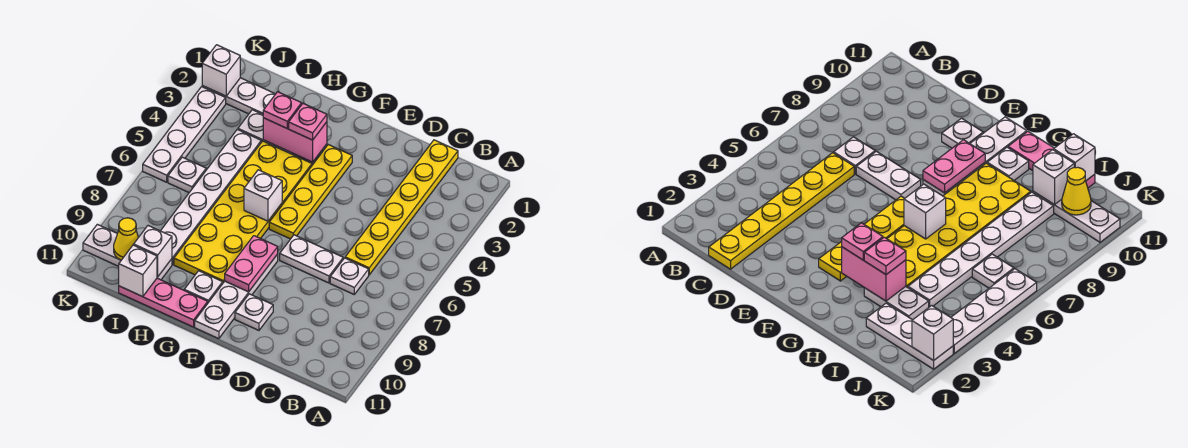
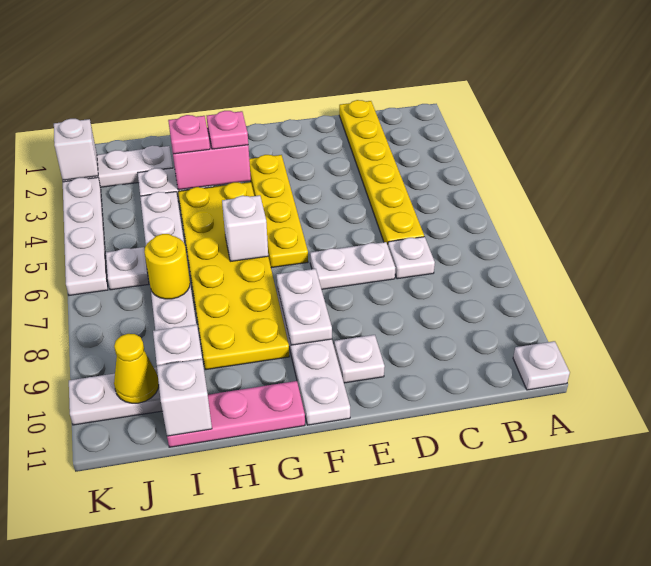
pink 1x2 plate [225,236,278,292] -> white 1x2 plate [277,269,332,345]
white 1x1 plate [184,271,223,302] -> white 1x1 plate moved to [513,341,570,390]
none -> yellow 1x1 round brick [144,234,190,299]

